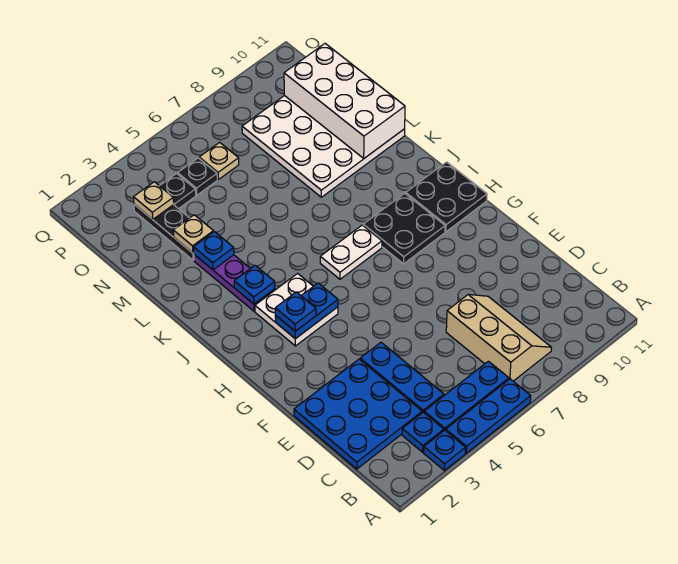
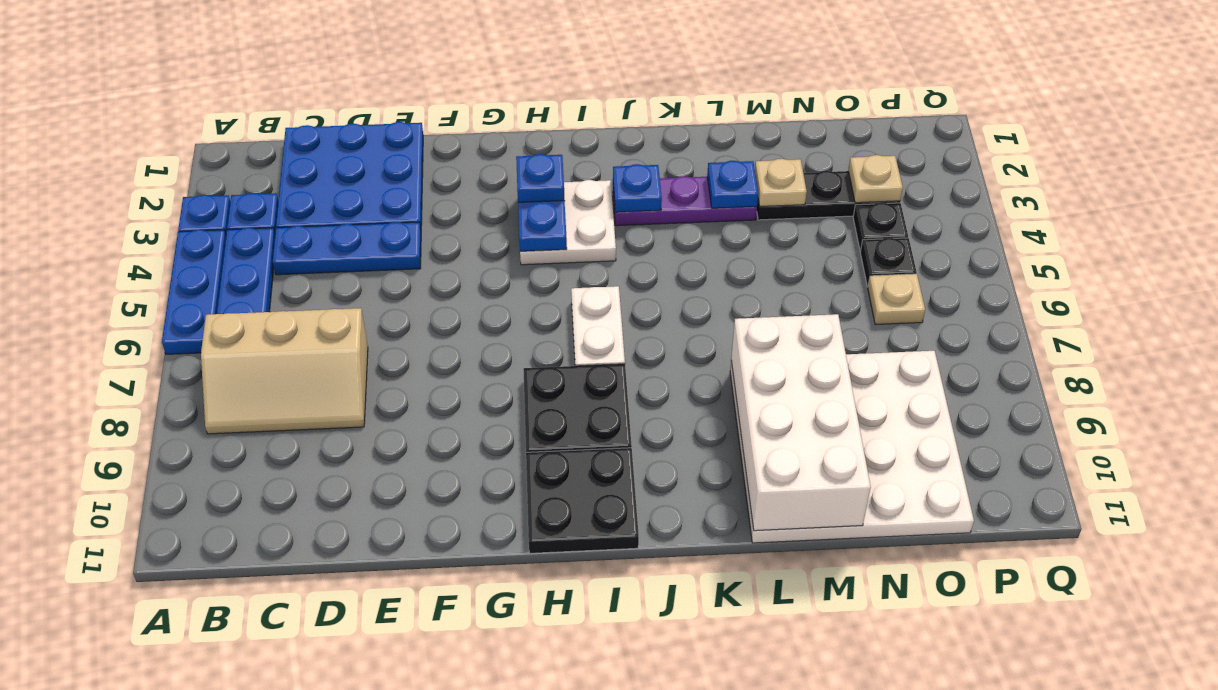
white 2x4 brick [284,44,405,158] -> white 2x4 brick turned to [731,314,871,531]

